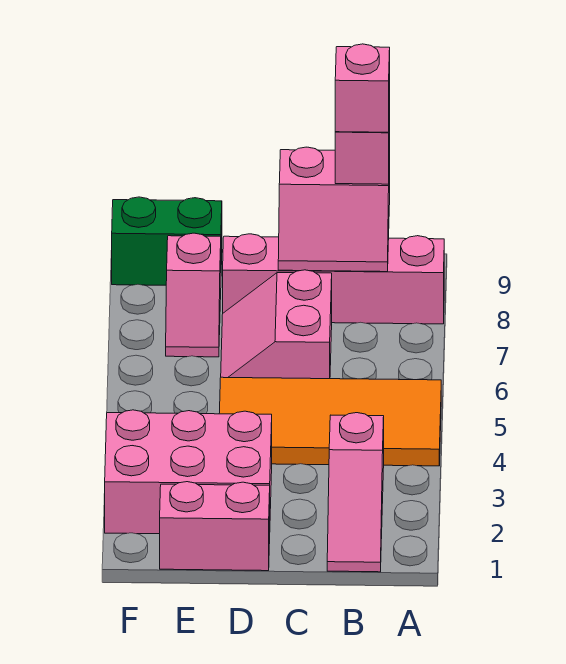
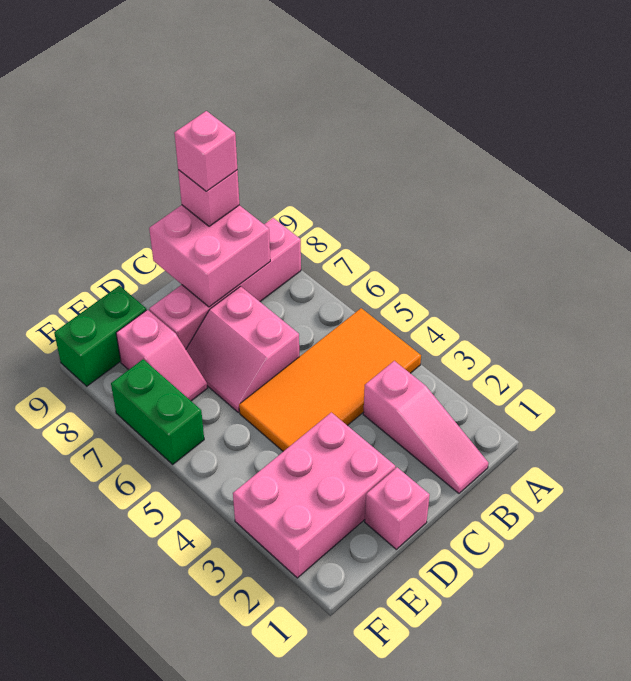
pink 2x2 slope [278,147,390,272] -> pink 2x2 brick [149,205,270,307]
pink 1x2 brick [160,482,270,571] -> pink 1x1 brick [365,467,429,549]
none -> green 1x2 brick [111,359,204,464]

